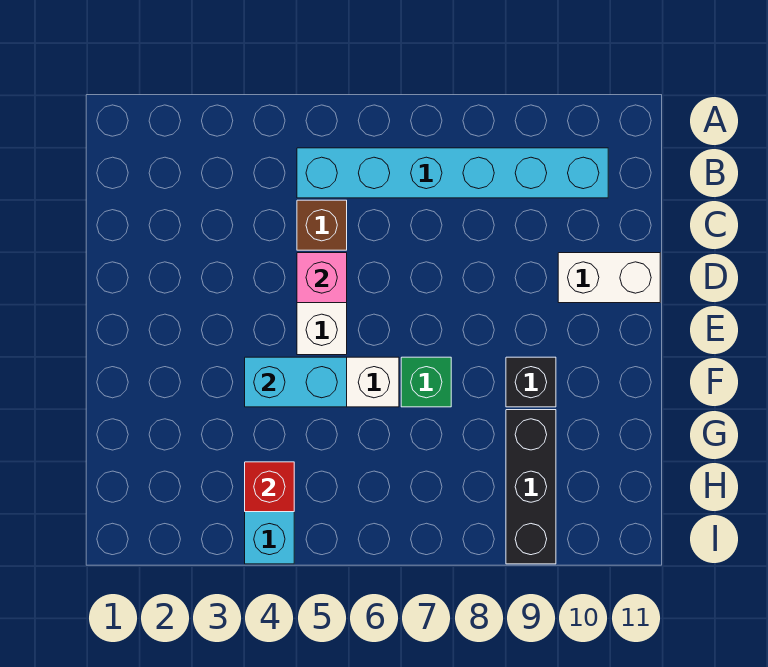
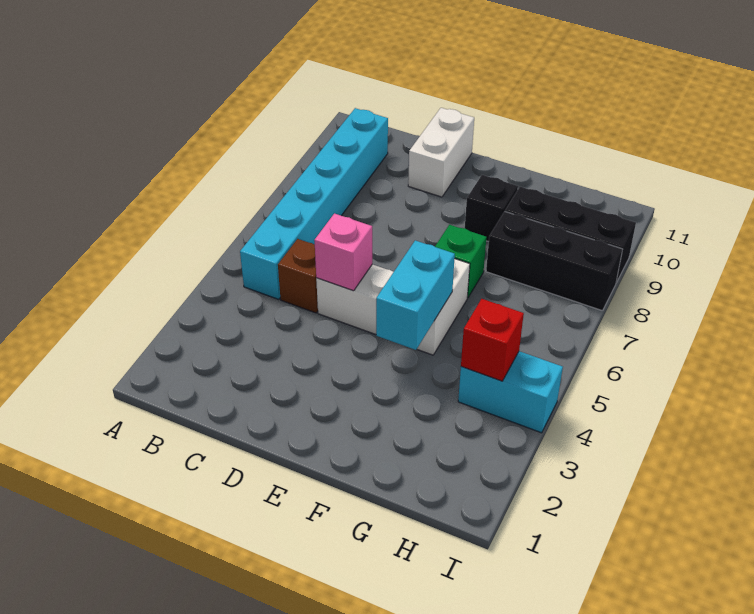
none -> black 1x3 brick [486,212,622,311]

